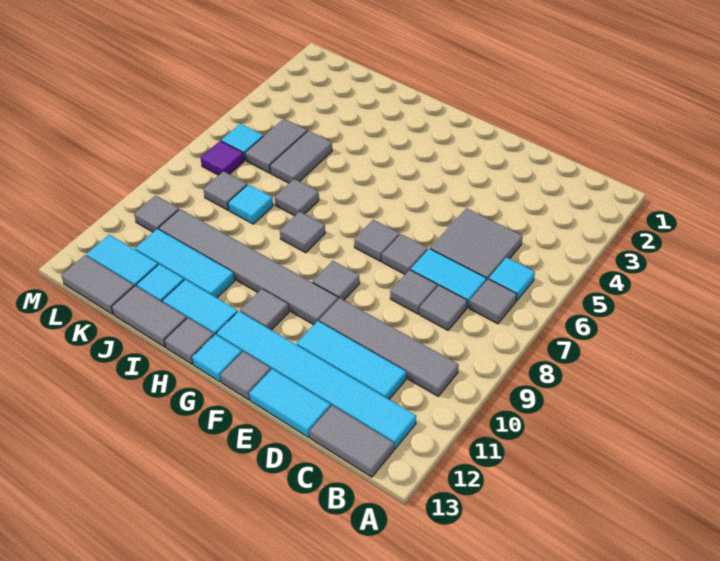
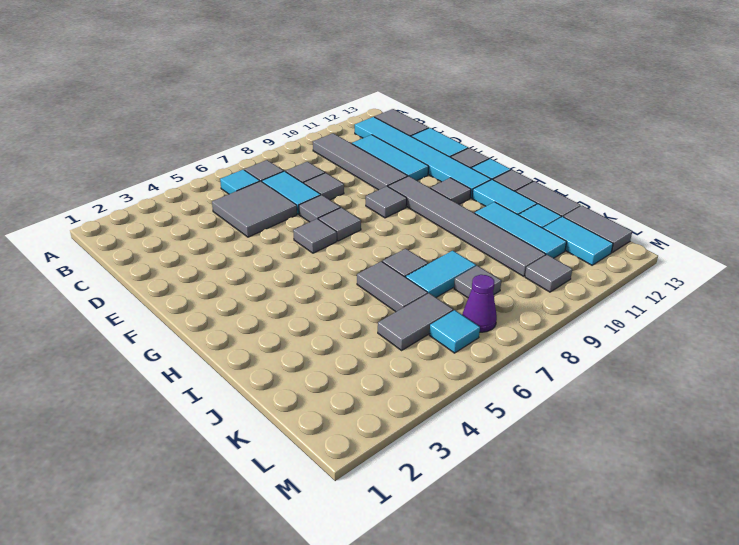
grey 1x1 tile [280,211,325,253] -> grey 1x1 tile moved to [293,219,337,253]
grey 1x2 tile [270,131,332,183] -> grey 1x2 tile turned to [357,261,428,312]
cyan 1x1 tile [228,184,273,224] -> cyan 1x2 tile [406,251,476,297]
purple 1x1 tile [200,141,244,175] -> purple 1x1 cone [462,275,497,332]

